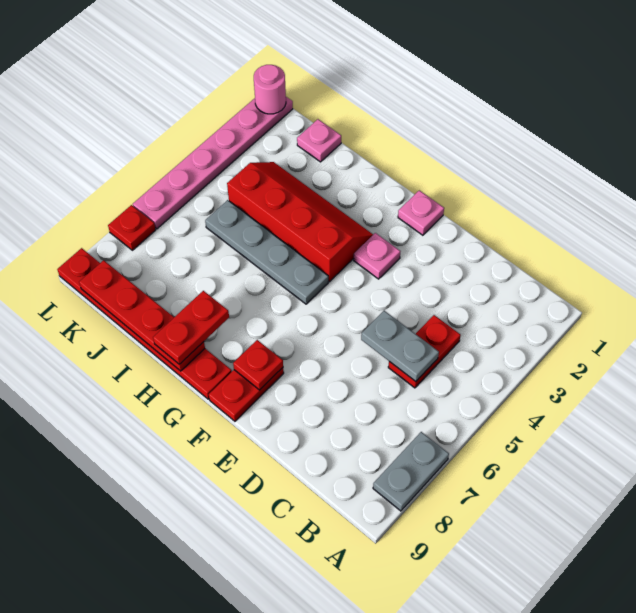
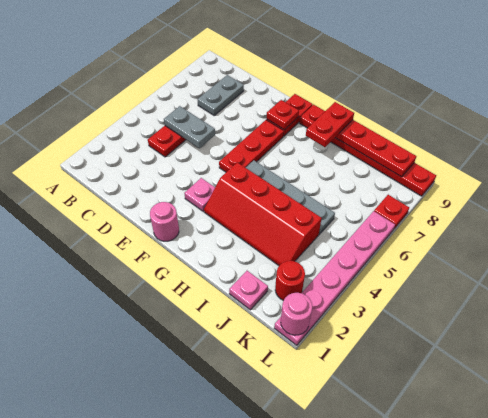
grey 1x2 plate [373,432,449,511] -> grey 1x2 plate moved to [197,75,244,115]
pink 1x1 plate [398,190,444,235] -> pink 1x1 round brick [150,202,179,241]
none -> red 1x3 plate [219,120,284,172]
none -> red 1x1 round brick [275,261,305,300]

